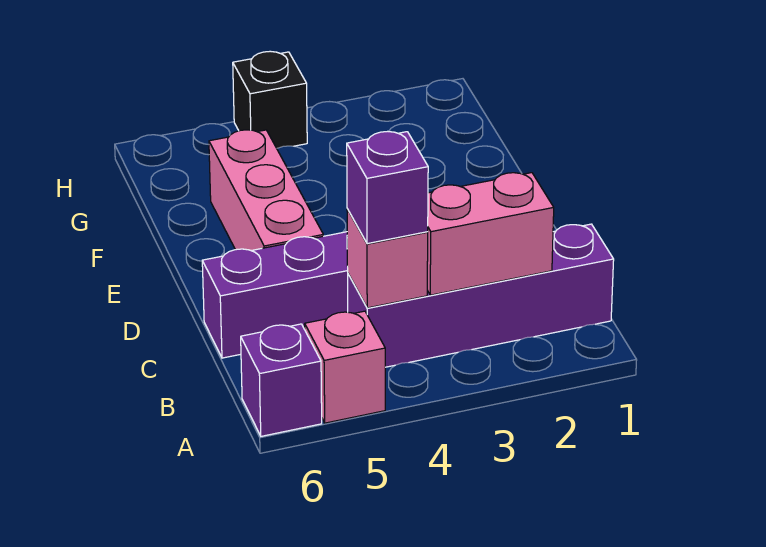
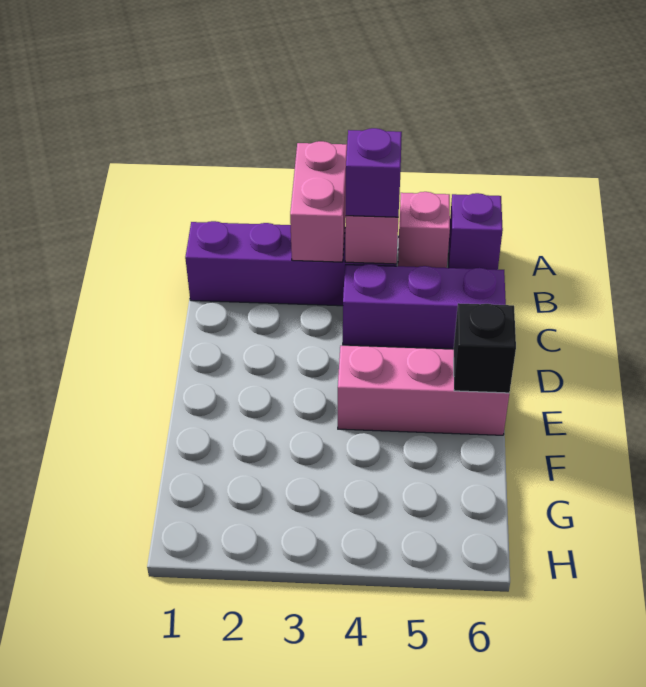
pink 1x2 brick [427,173,554,295] -> pink 1x2 brick turned to [290,141,347,262]
pink 1x3 brick [209,130,323,251] -> pink 1x3 brick turned to [338,346,509,435]
black 1x1 brick [233,51,307,148] -> black 1x1 brick moved to [454,303,516,393]

